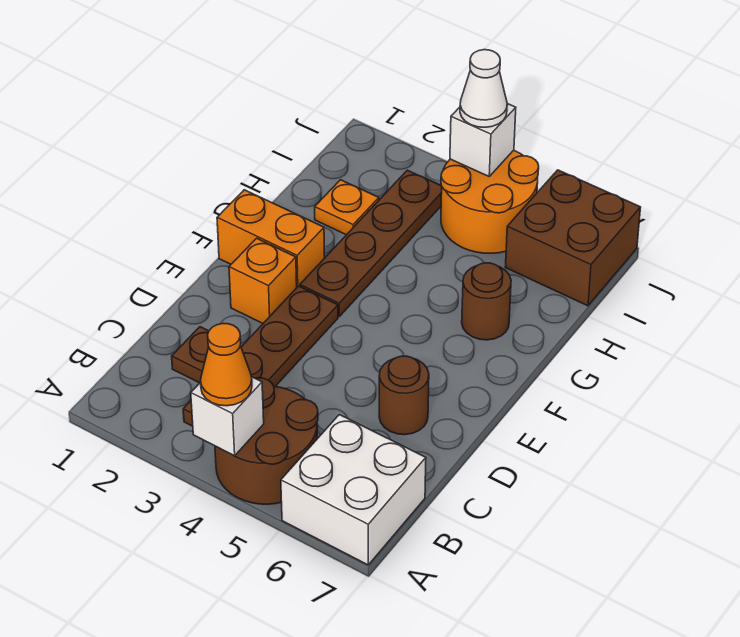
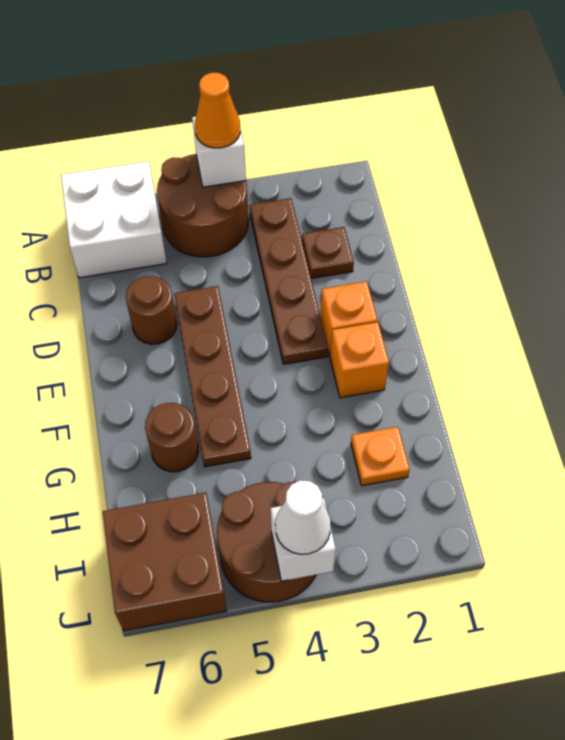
orange 1x2 brick [217,190,325,287] -> orange 1x1 brick [330,322,389,398]
brown 1x4 plate [300,170,442,316] -> brown 1x4 plate moved to [174,286,251,467]
orange 2x2 round brick [441,150,539,253] -> brown 2x2 round brick [217,482,316,602]

